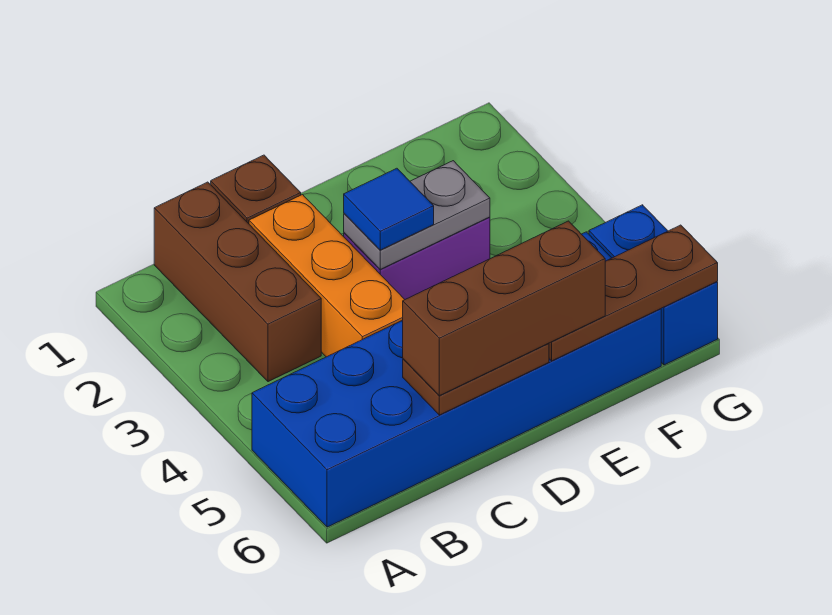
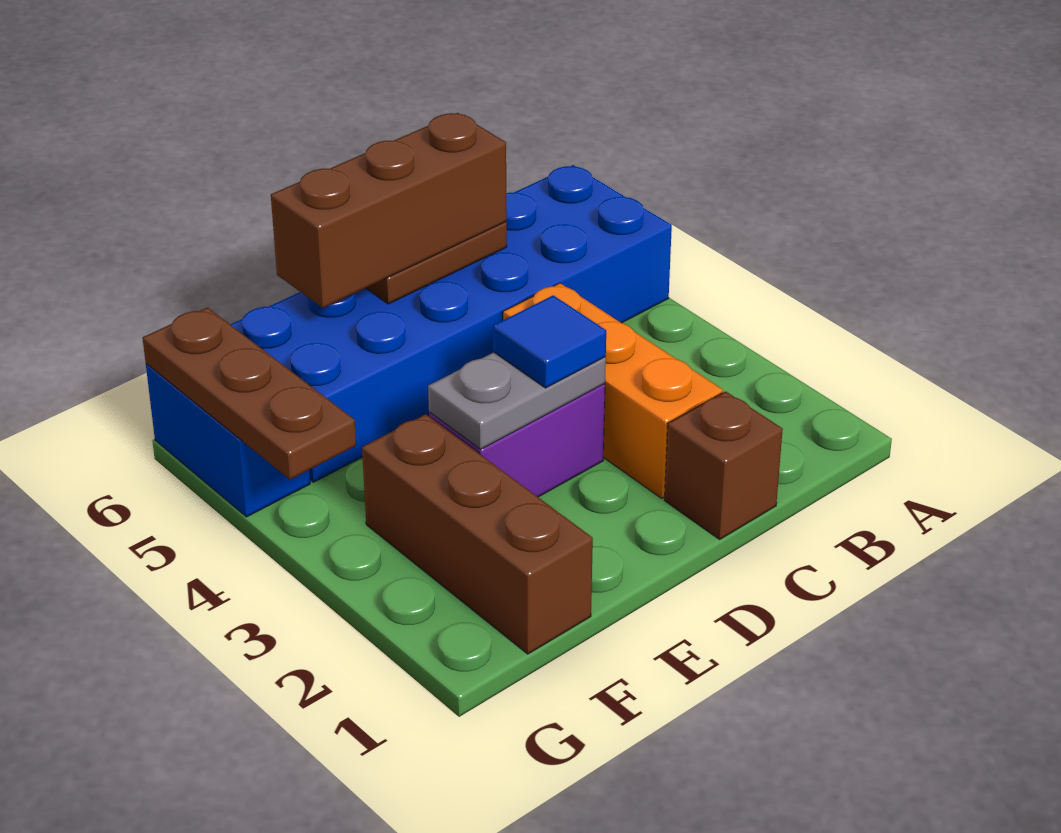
brown 1x3 brick [154,182,321,382] -> brown 1x3 brick moved to [362,414,593,654]
brown 1x3 plate [549,225,718,361] -> brown 1x3 plate turned to [143,308,356,480]

